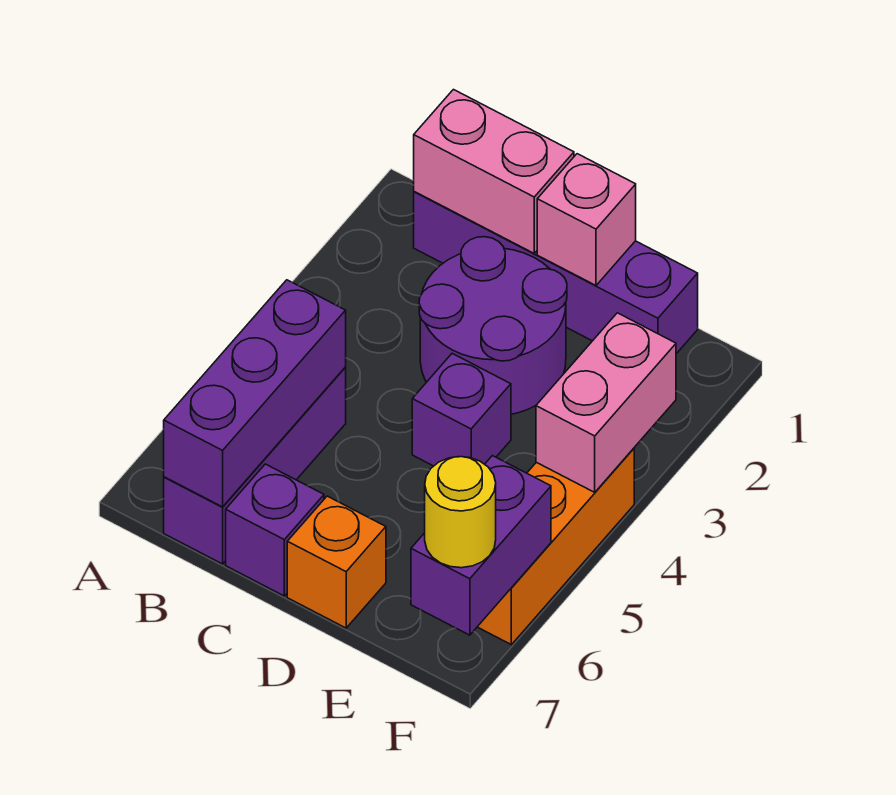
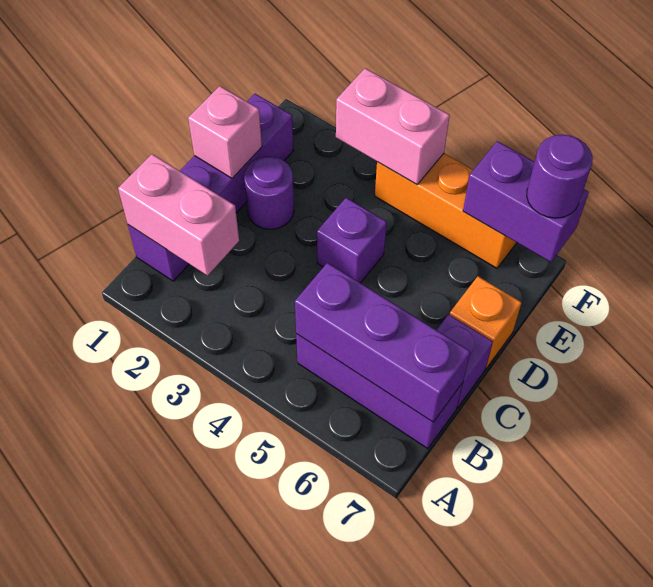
pink 1x2 brick [414,90,574,253] -> pink 1x2 brick turned to [118,154,239,276]
purple 2x2 round brick [419,237,567,414] -> purple 1x1 round brick [244,156,294,229]
yellow 1x1 round brick [425,457,496,568] -> purple 1x1 round brick [527,135,593,218]

